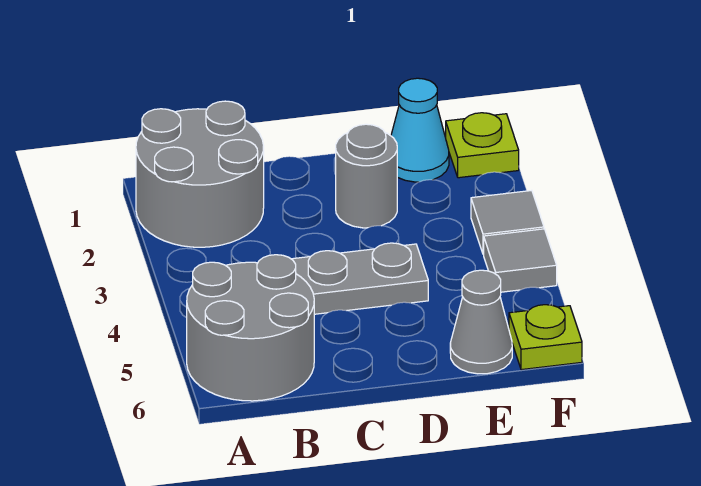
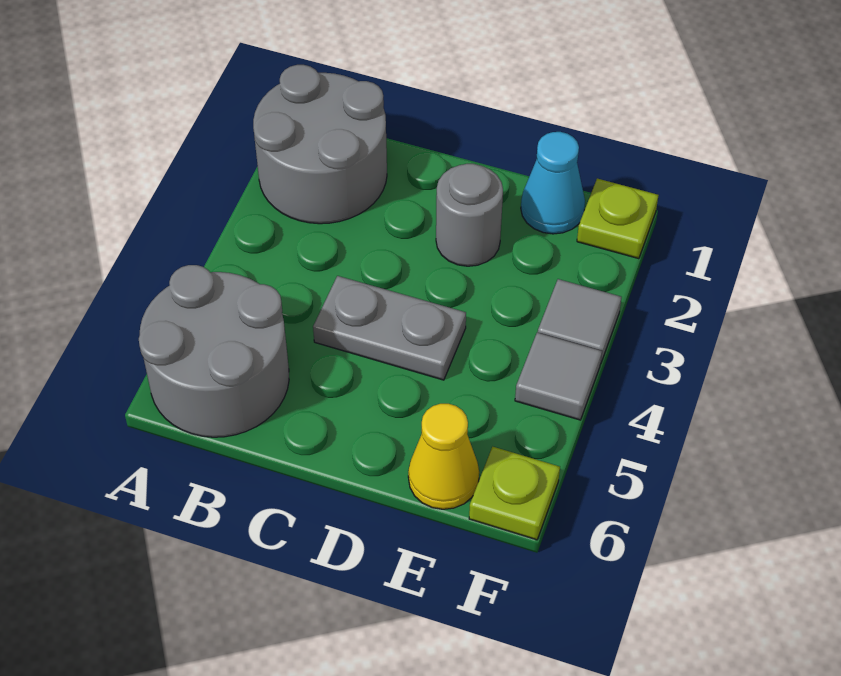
grey 1x1 cone [450,270,512,374] -> yellow 1x1 cone [408,404,479,509]

